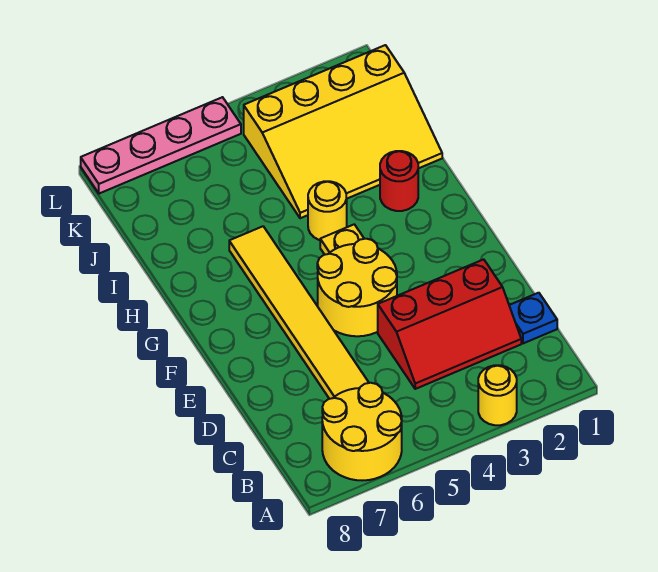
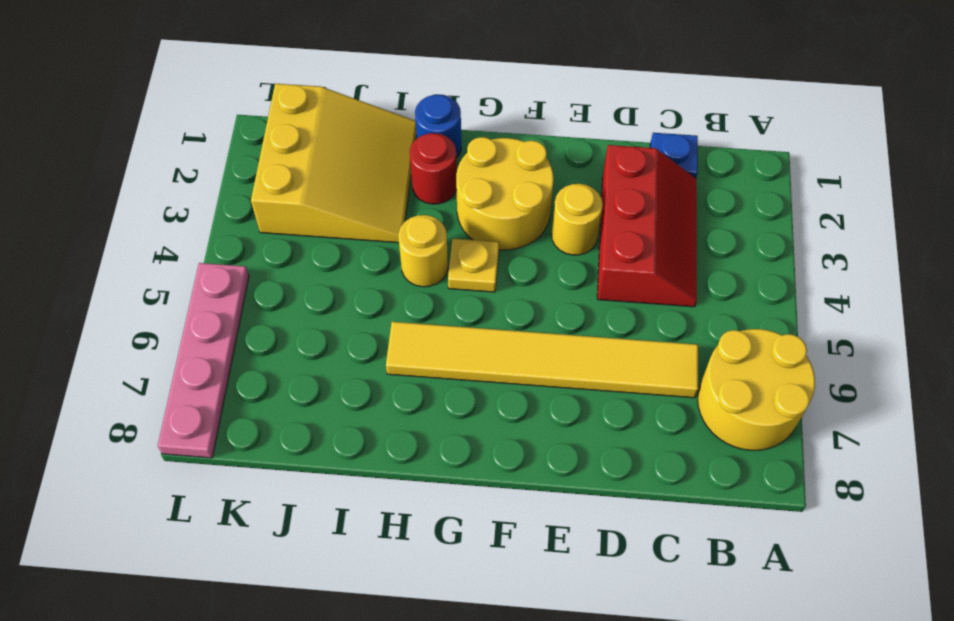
yellow 1x1 round brick [478,365,517,425] -> yellow 1x1 round brick moved to [551,184,603,255]
yellow 2x2 round brick [317,239,397,336] -> yellow 2x2 round brick moved to [456,137,554,250]
none -> blue 1x1 round brick [415,95,461,158]
yellow 3x4 slope [244,45,442,218] -> yellow 3x3 slope [251,84,417,243]

